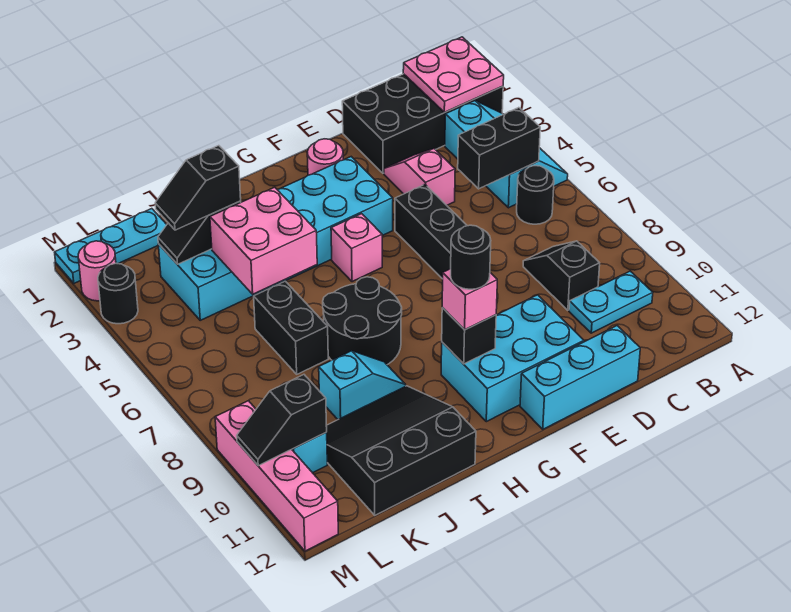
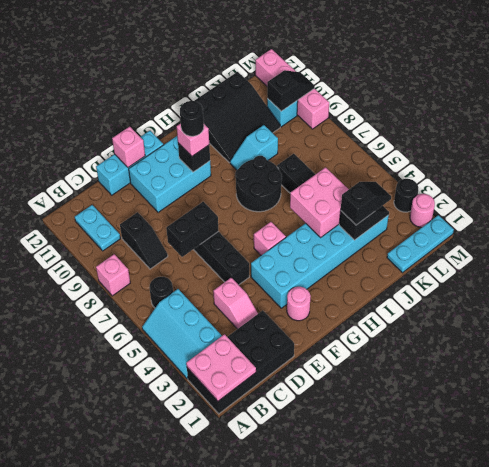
none -> pink 1x1 brick [96,254,130,296]
black 1x2 brick [458,108,540,189] -> black 1x2 brick moved to [166,202,218,257]
cyan 1x2 plate [569,271,653,333] -> cyan 1x2 plate turned to [75,205,120,251]
none -> pink 1x1 brick [112,127,145,167]

